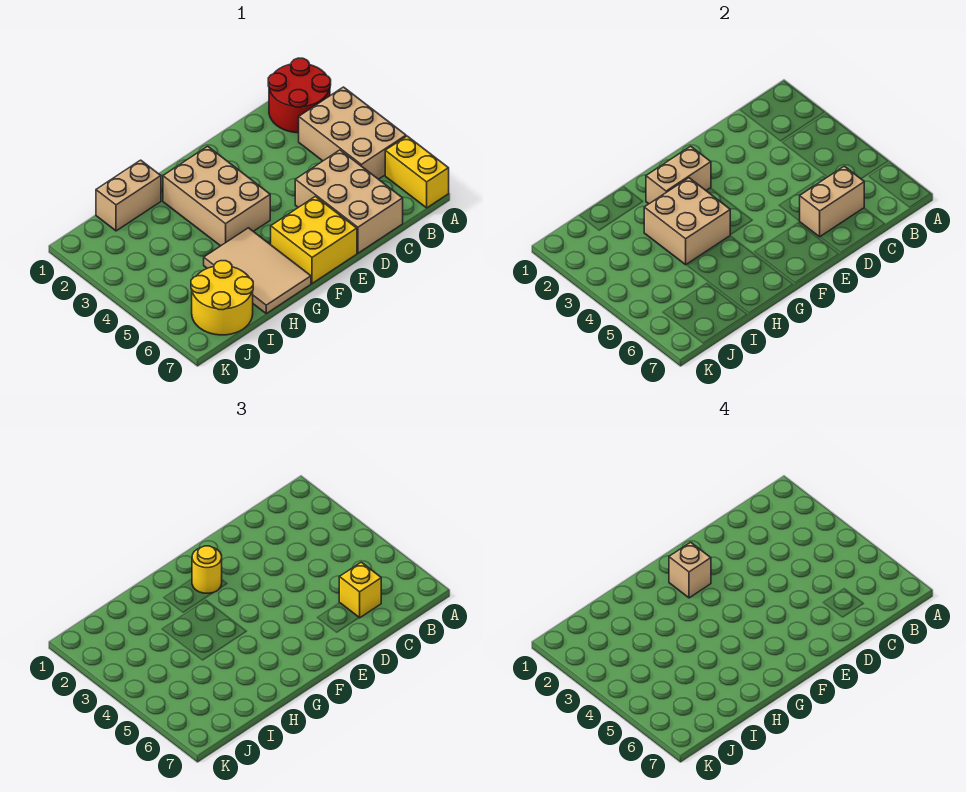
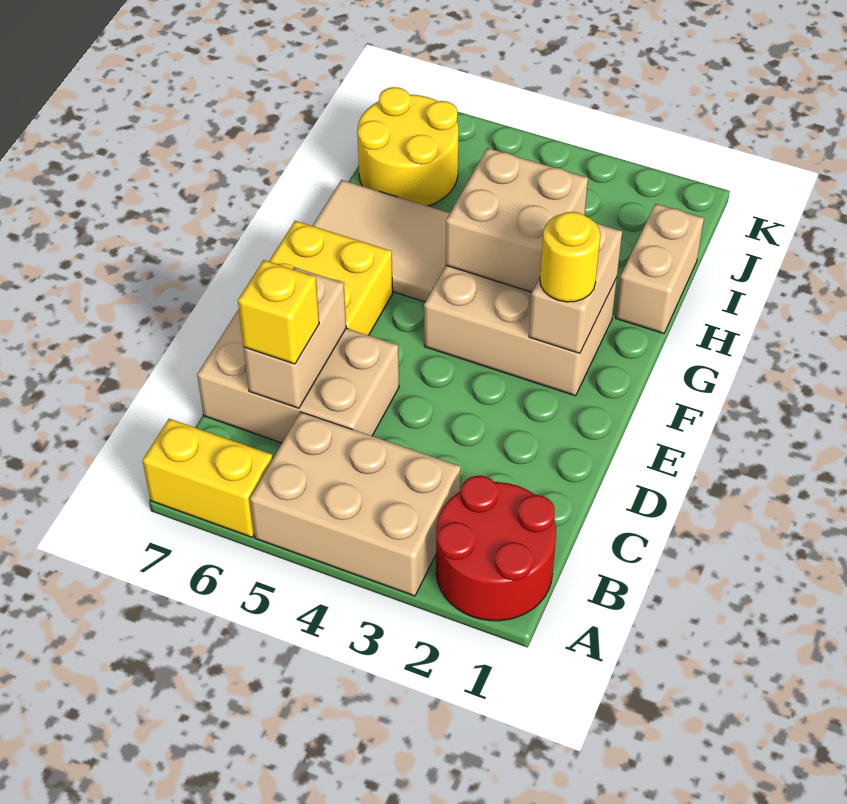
tan 1x1 brick [669,542,711,598] -> none

